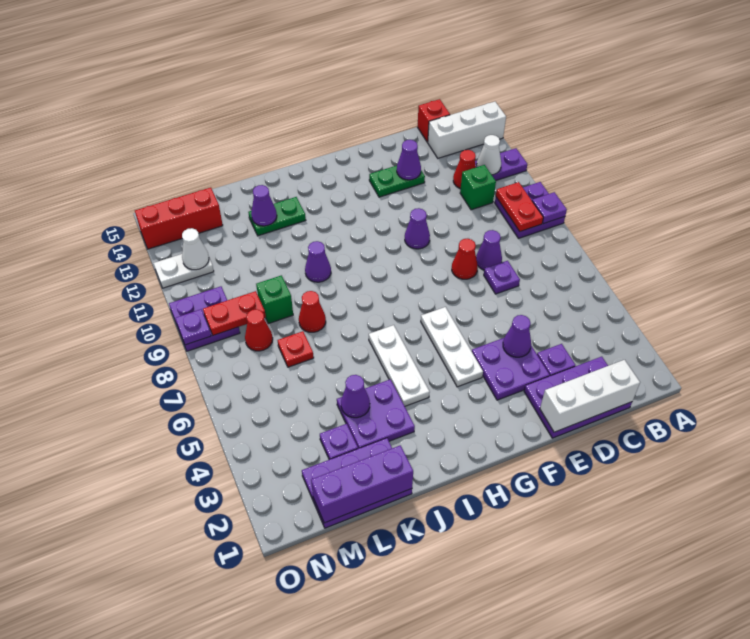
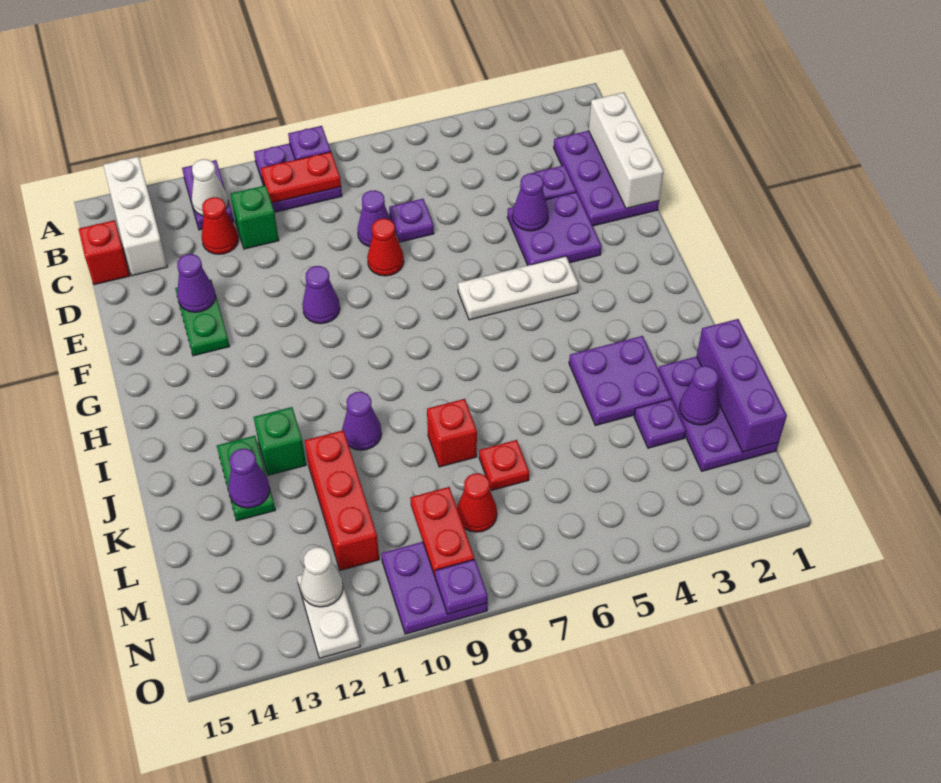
white 1x3 plate [369,325,430,406] -> none
purple 1x1 cone [341,375,370,418] -> purple 1x1 cone moved to [680,366,720,425]
red 1x1 cone [299,291,326,332] -> red 1x1 brick [427,399,477,467]
green 1x1 brick [256,275,293,324] -> green 1x1 brick moved to [254,407,306,475]
red 1x3 brick [135,188,223,249] -> red 1x3 brick moved to [305,430,379,570]

